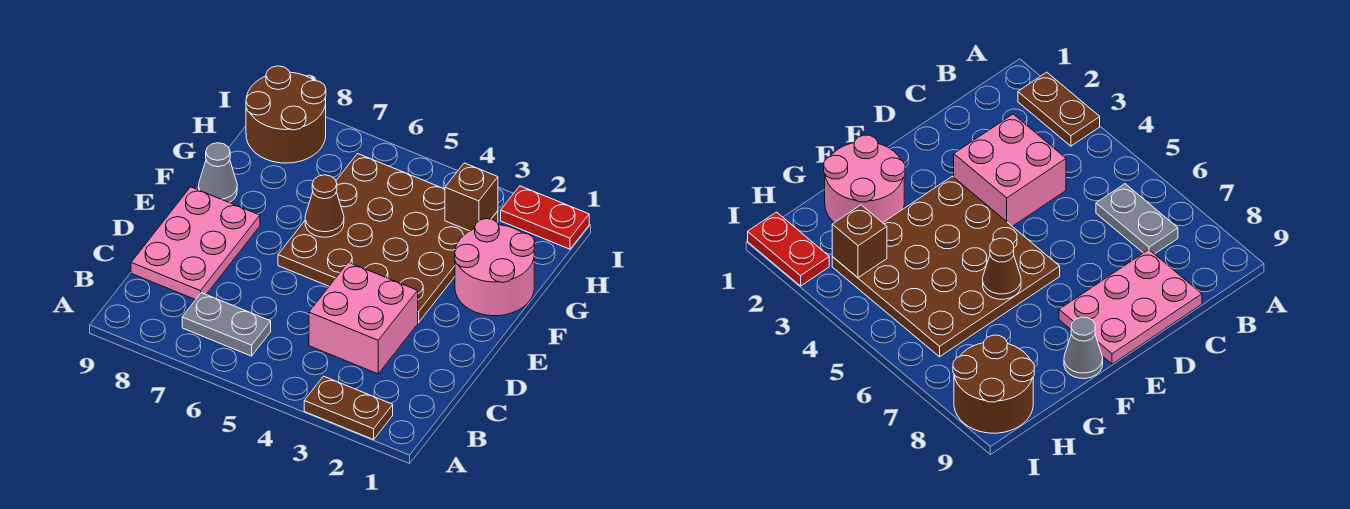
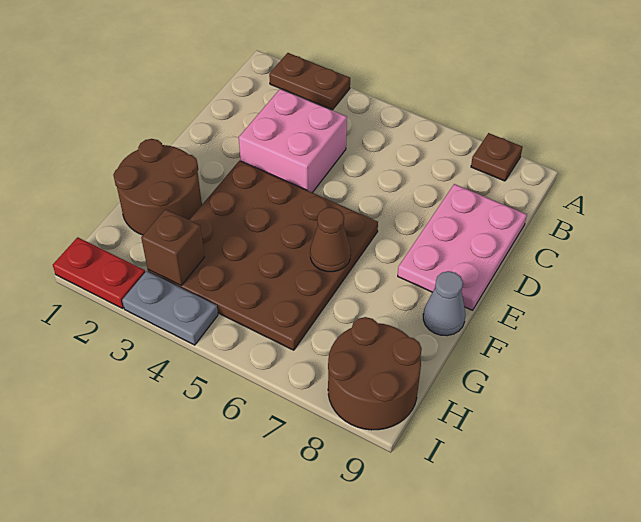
none -> brown 1x1 plate [471,133,522,181]
grey 1x2 plate [182,293,271,356] -> grey 1x2 plate moved to [122,271,218,345]
pink 2x2 round brick [455,219,535,316] -> brown 2x2 round brick [113,139,202,235]

